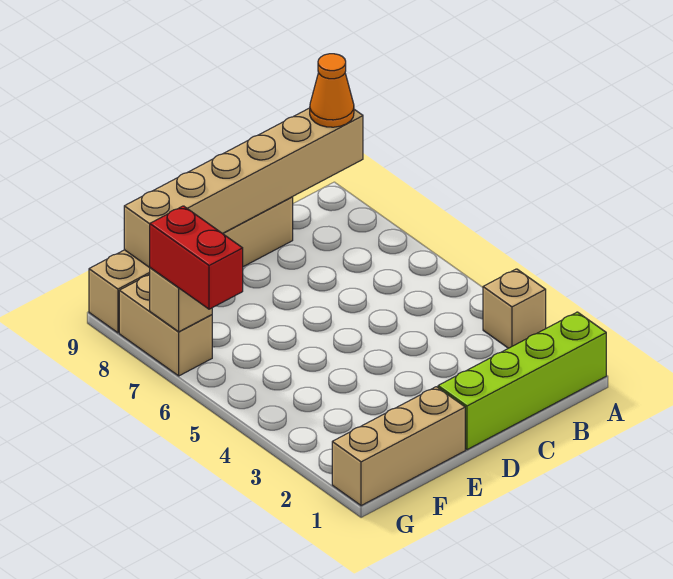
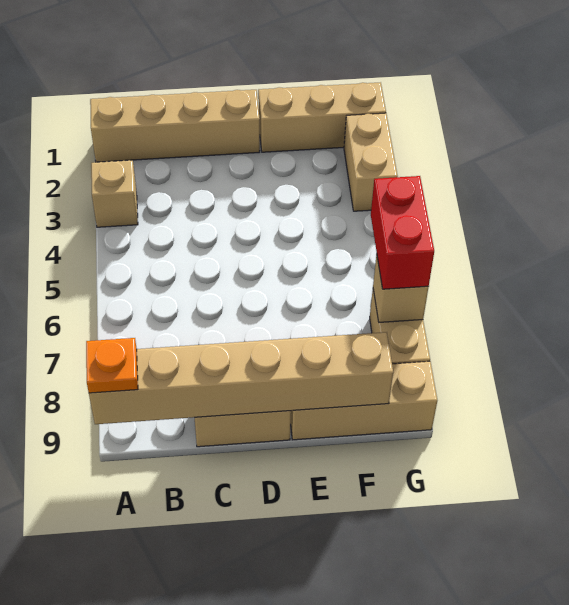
lime 1x4 brick [438,312,606,450] -> tan 1x4 brick [90,90,260,162]
orange 1x1 cone [310,54,354,127] -> orange 1x1 plate [86,338,138,393]
none -> tan 1x2 brick [344,113,398,211]

